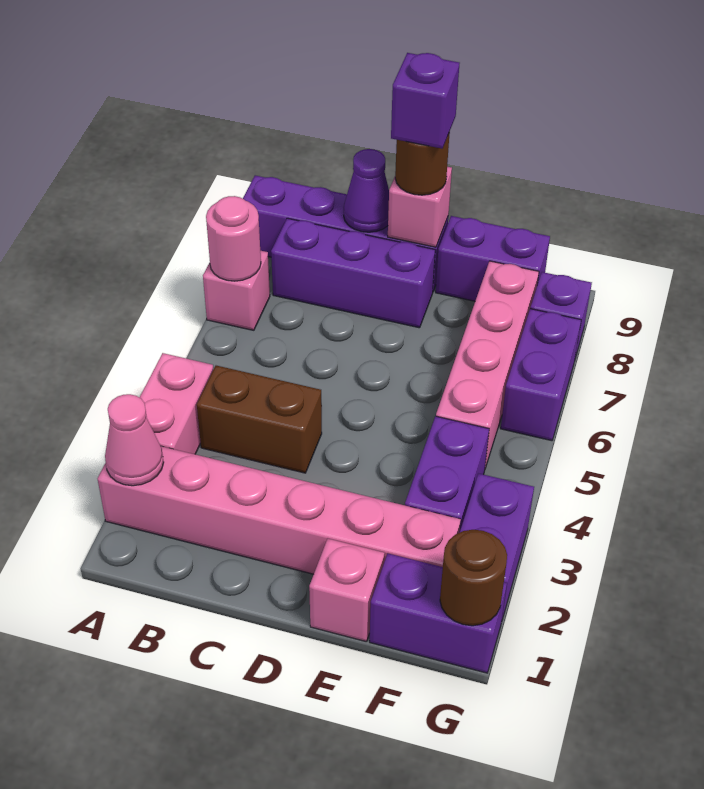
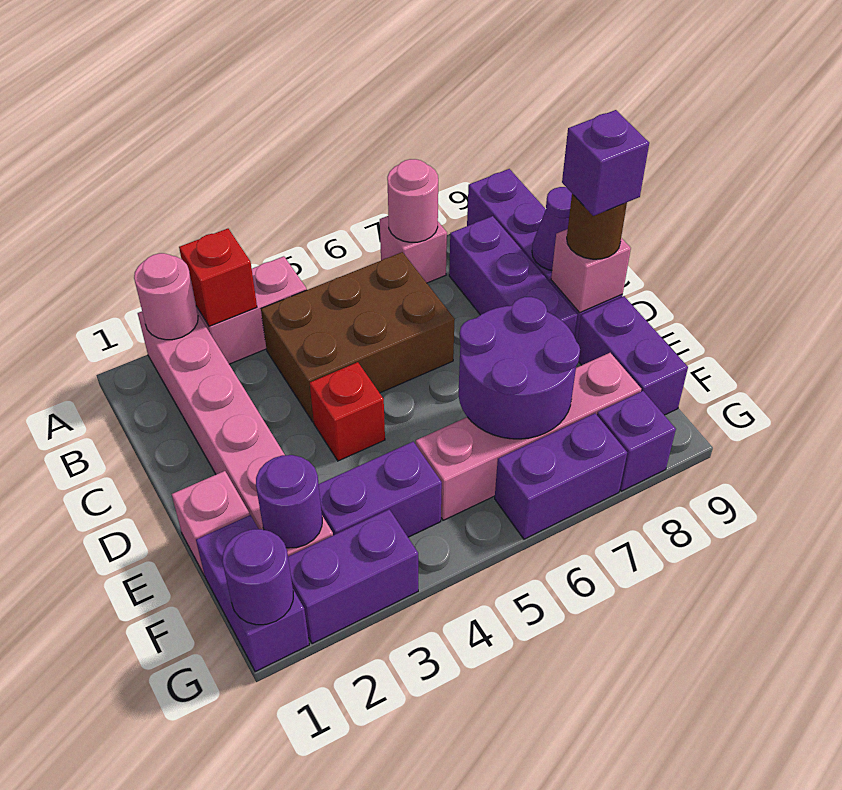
pink 1x1 cone [105,394,164,486] -> pink 1x1 round brick [134,253,198,340]
none -> red 1x1 brick [179,229,257,326]
brown 1x2 brick [197,366,322,473] -> brown 2x3 brick [261,252,455,422]
none -> red 1x1 brick [310,362,385,461]
none -> purple 2x2 round brick [459,297,580,439]
none -> purple 1x1 round brick [256,455,322,548]
brown 1x1 round brick [440,530,507,626] -> purple 1x1 round brick [222,529,293,625]

